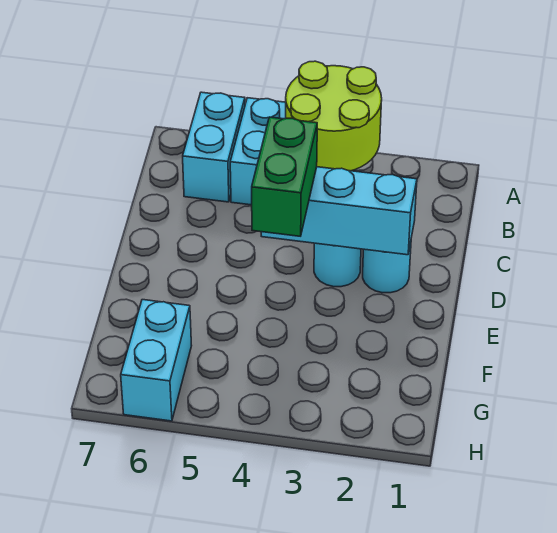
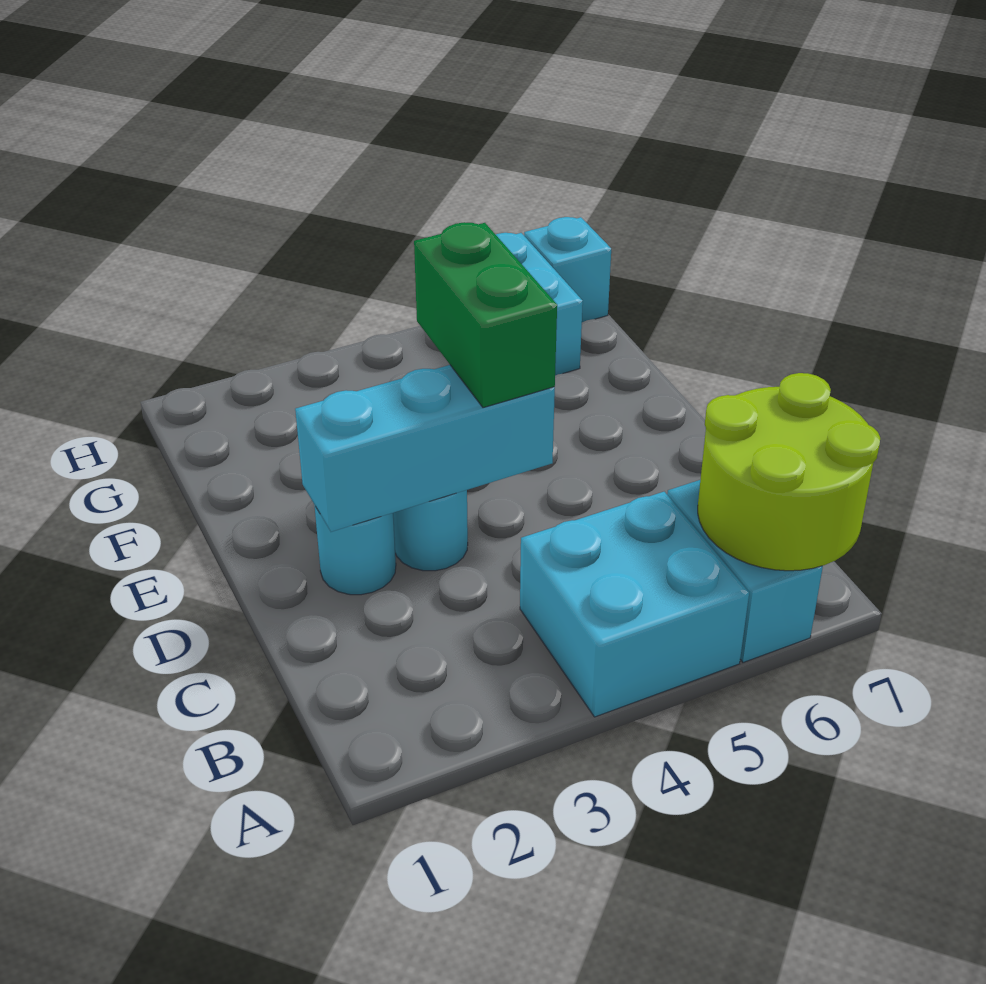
lime 2x2 round brick [286,61,382,171] -> lime 2x2 round brick moved to [698,373,880,571]
none -> cyan 1x1 brick [524,217,611,322]

